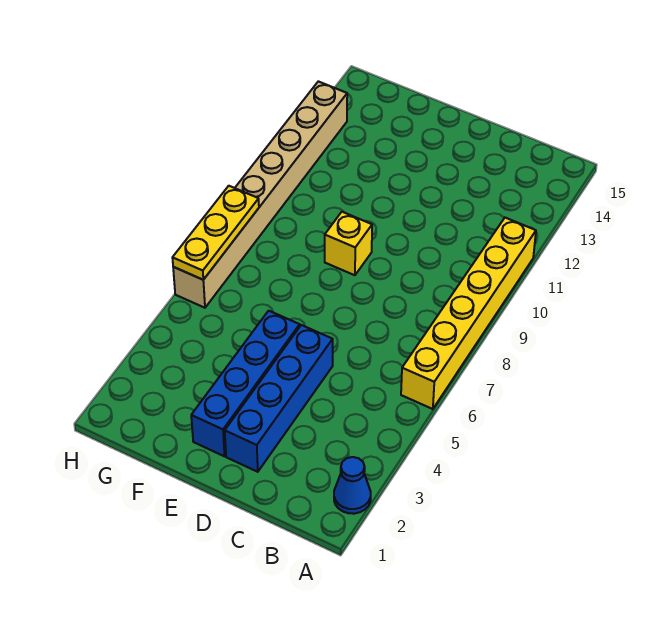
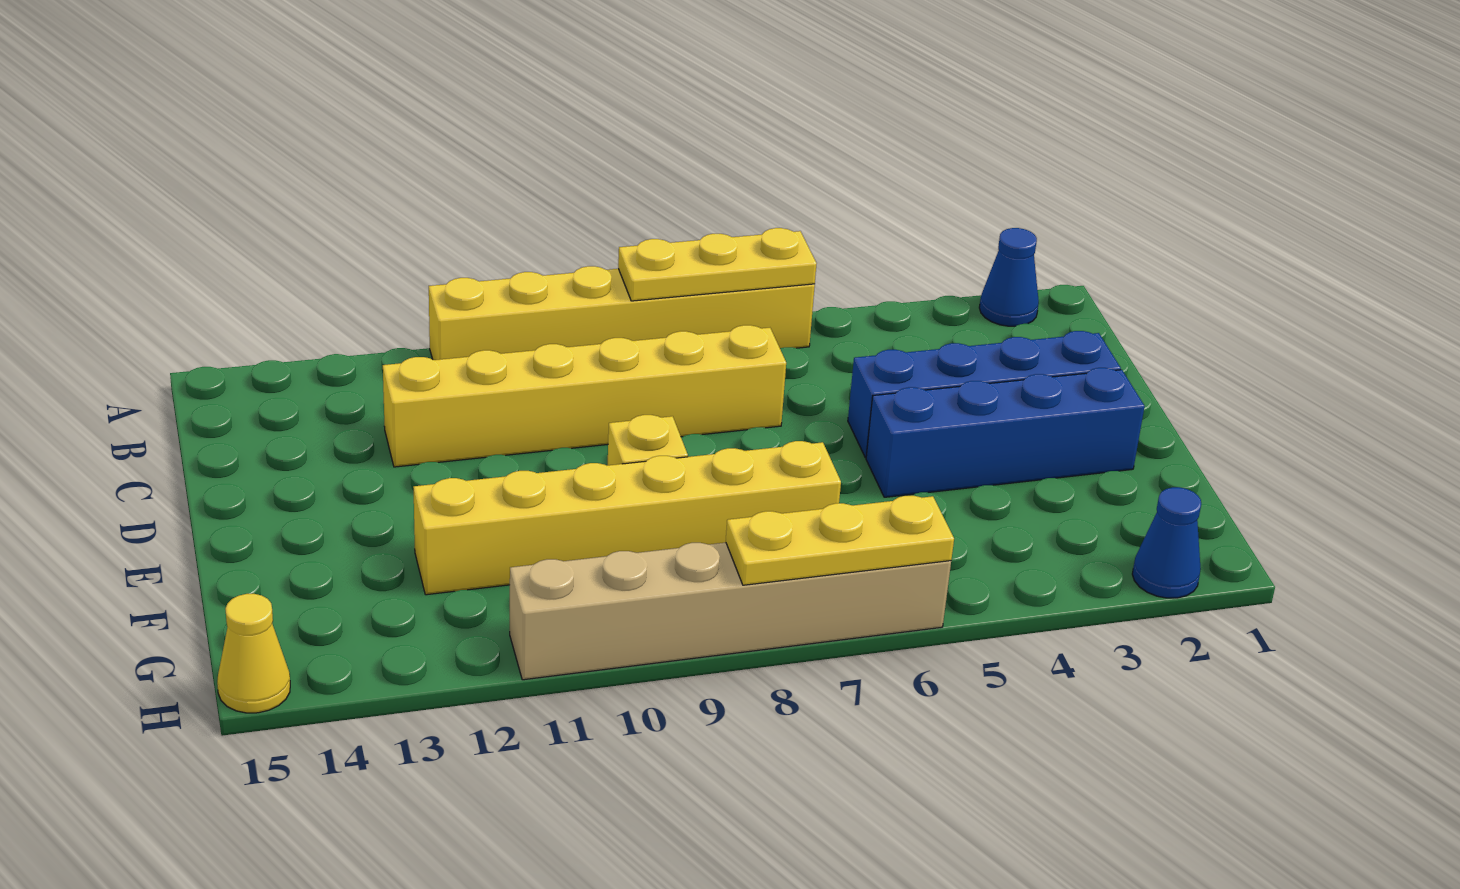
none -> yellow 1x3 plate [618,228,817,301]
none -> yellow 1x6 brick [383,325,786,467]
none -> yellow 1x6 brick [413,441,841,595]
none -> blue 1x1 cone [1132,487,1201,598]
tan 1x8 brick [173,81,347,308] -> tan 1x6 brick [510,543,951,680]
none -> yellow 1x1 cone [217,594,290,713]

